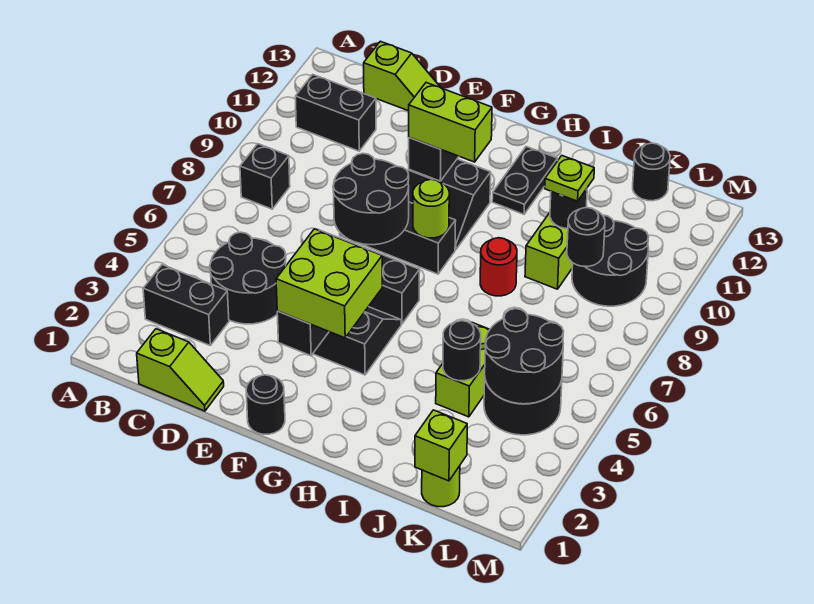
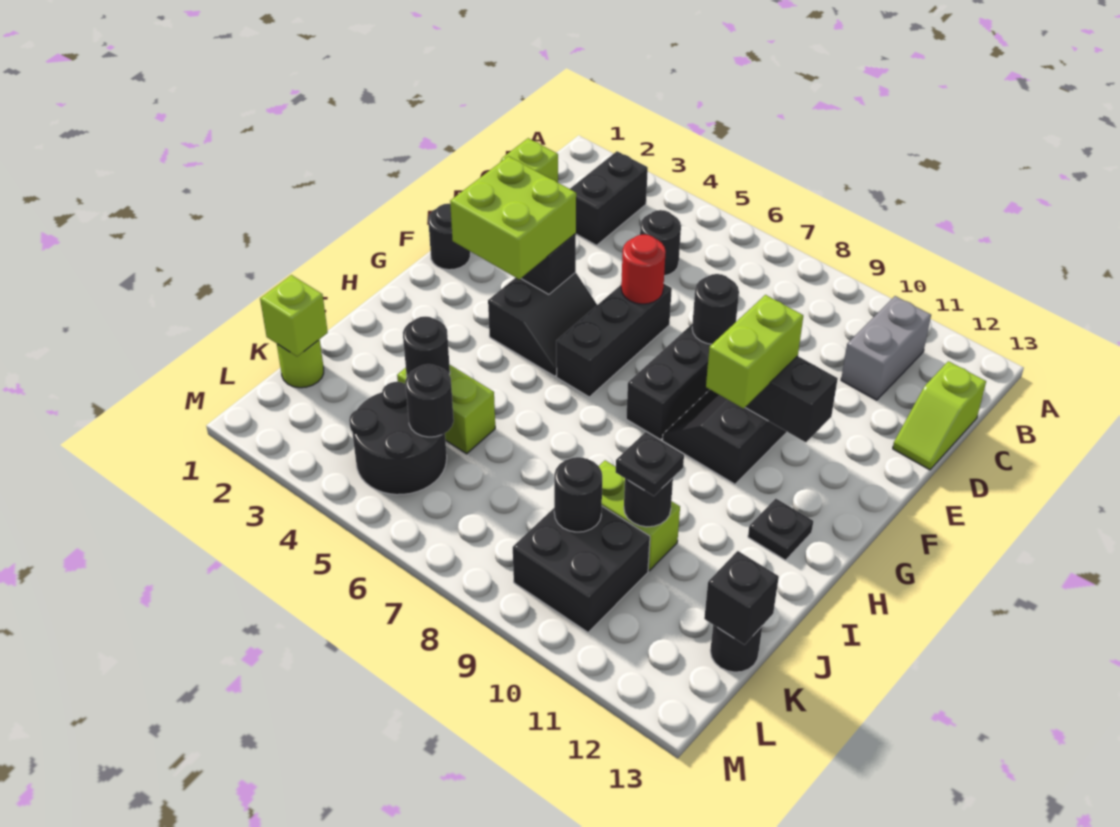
black 1x1 brick [240,144,290,209] -> black 1x1 brick moved to [704,551,779,645]
black 1x2 brick [295,75,376,151] -> grey 1x2 brick [841,296,931,400]
black 2x2 round brick [210,232,286,324] -> black 1x1 round brick [640,210,681,276]
black 2x2 round brick [333,153,409,245] -> black 1x1 round brick [692,274,739,344]
lime 1x1 round brick [413,179,449,238] -> none
black 1x2 plate [492,147,558,214] -> black 1x1 plate [748,499,813,560]
red 1x1 round brick [480,238,517,296] -> red 1x1 round brick moved to [621,235,666,304]
lime 1x1 plate [545,156,594,201] -> black 1x1 plate [616,432,684,496]
black 2x2 round brick [485,309,564,404] -> black 1x1 round brick [405,364,454,437]
black 2x2 round brick [572,215,649,306] -> black 2x2 brick [513,506,650,632]

